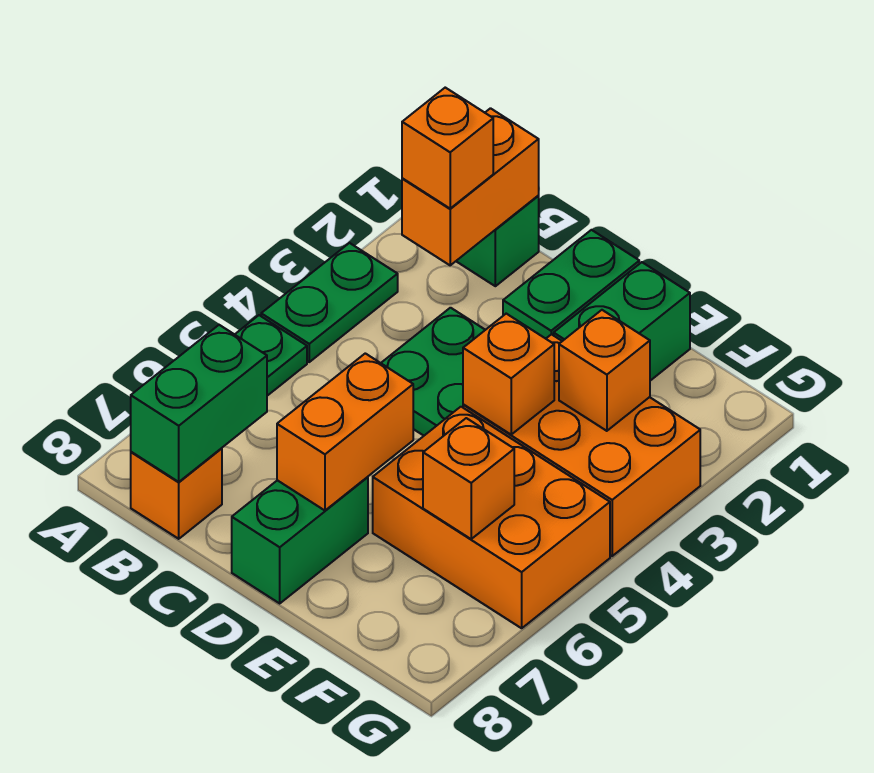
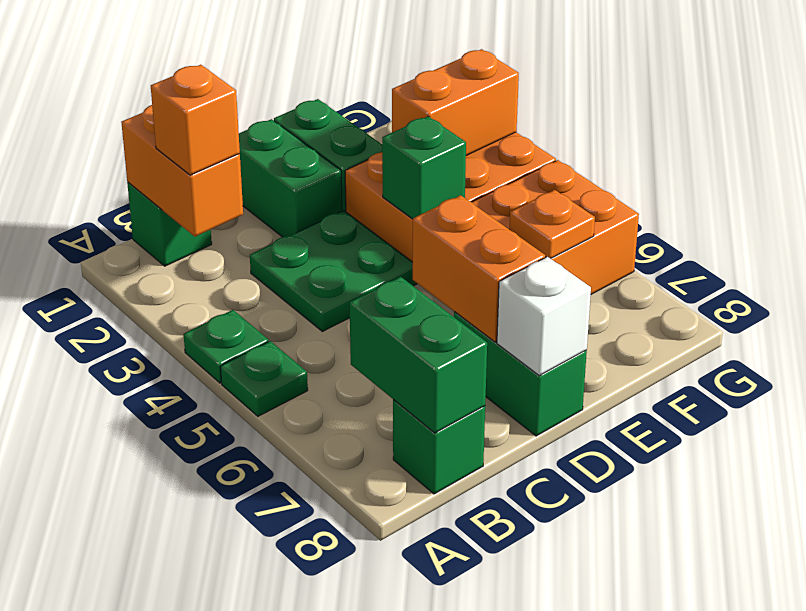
green 1x2 plate [261,243,398,362] -> green 1x1 plate [184,310,269,383]
orange 1x1 brick [131,448,222,539] -> green 1x1 brick [393,400,485,494]
none -> white 1x1 brick [497,257,591,376]
orange 1x1 brick [463,314,554,435] -> green 1x1 brick [382,116,466,219]
orange 1x1 brick [559,310,650,431] -> orange 1x2 brick [392,49,519,155]
orange 1x1 brick [423,418,514,539] -> orange 1x1 plate [509,190,595,259]

